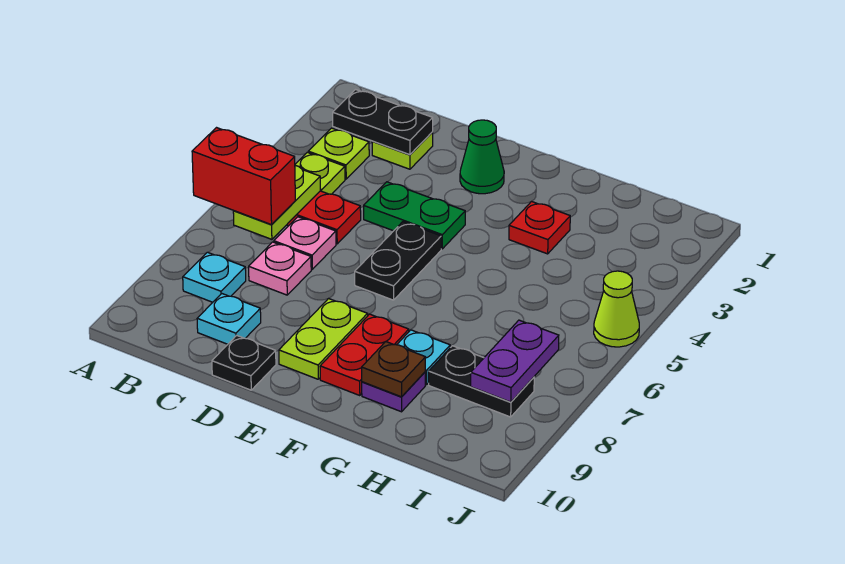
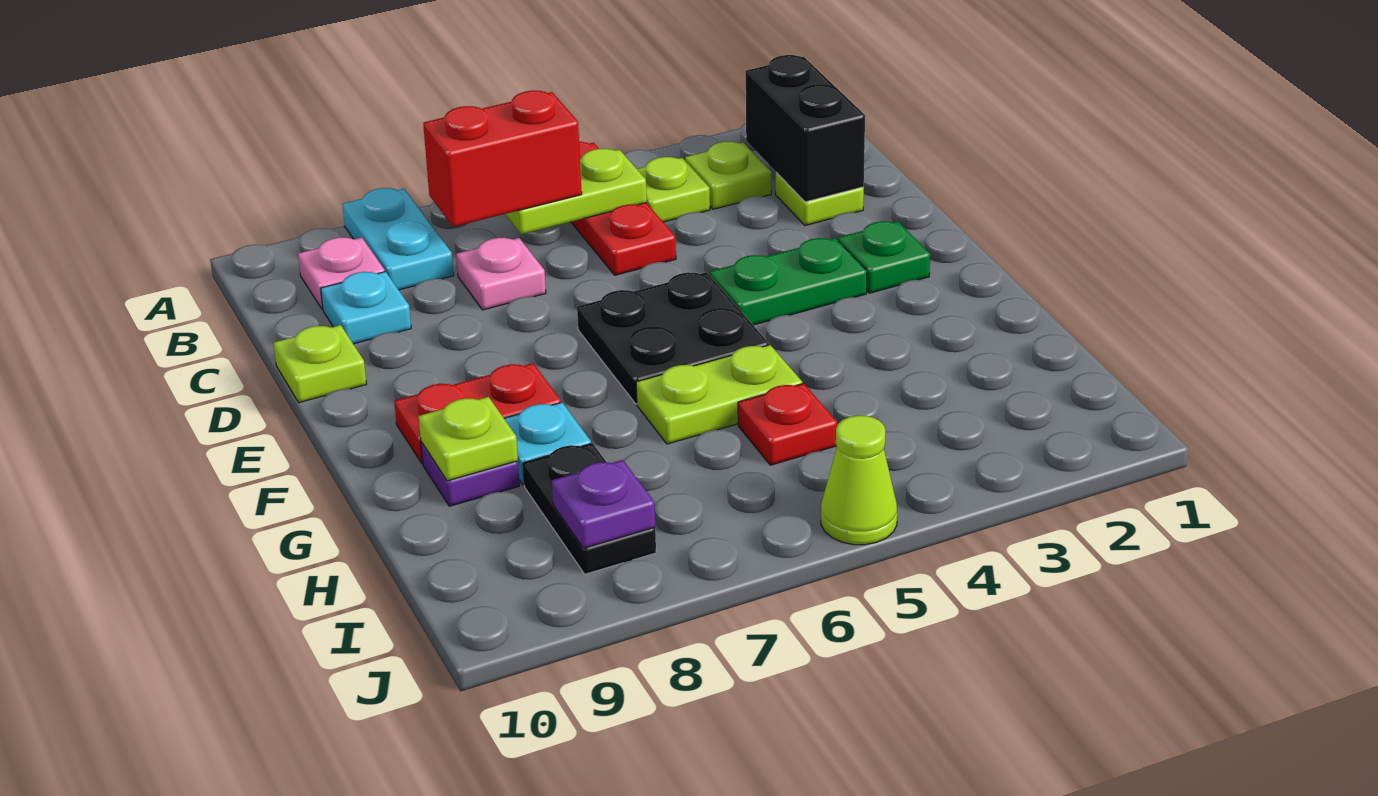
red 1x2 brick [192,128,295,225] -> red 1x2 brick turned to [423,91,582,227]
black 1x2 plate [333,90,433,155] -> black 1x2 brick [746,55,865,202]
cyan 1x1 plate [183,252,246,302] -> cyan 1x2 plate [342,188,454,290]
pink 1x1 plate [274,217,336,269] -> pink 1x1 plate moved to [298,237,385,310]
green 1x2 plate [364,182,465,249] -> green 1x2 plate turned to [710,238,867,325]
black 1x1 plate [212,335,276,390] -> lime 1x1 plate [274,325,366,403]
green 1x1 cone [460,120,504,194] -> green 1x1 plate [838,221,930,293]
black 1x2 plate [355,222,441,300] -> black 2x2 plate [577,272,769,404]
lime 1x2 plate [279,298,368,379] -> lime 1x2 plate moved to [636,345,802,444]
red 1x1 plate [509,201,570,254] -> red 1x1 plate moved to [738,383,837,465]
brown 1x1 plate [362,342,426,397] -> lime 1x1 plate [419,397,518,481]
purple 1x2 plate [471,320,559,402] -> purple 1x1 plate [552,460,655,548]

